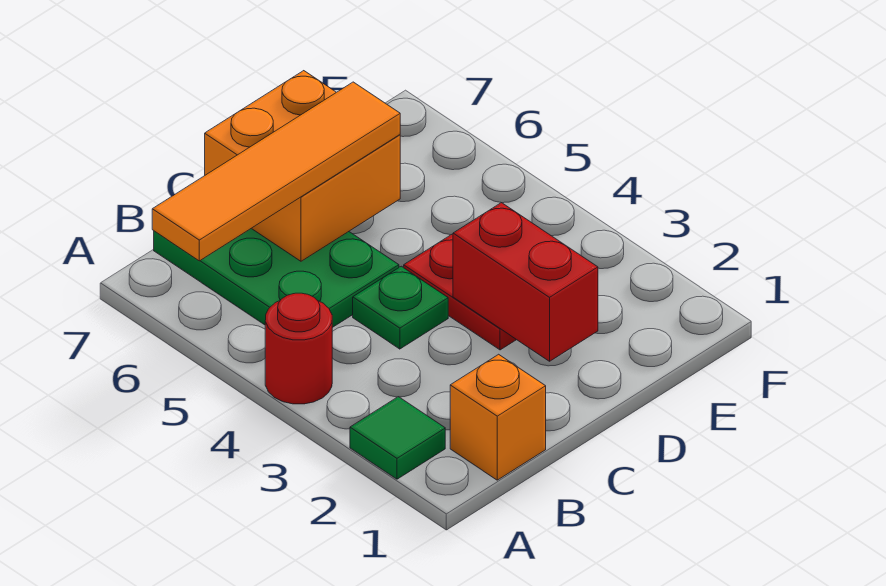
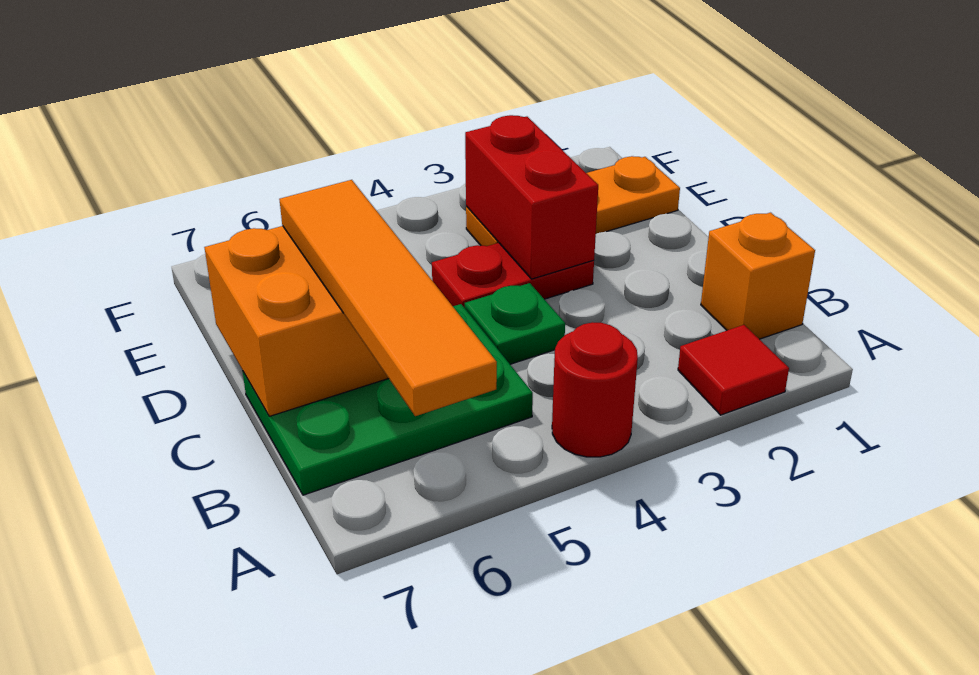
green 1x1 tile [350,397,445,479] -> red 1x1 tile [678,325,789,415]
red 1x2 brick [453,203,598,361] -> red 1x2 brick turned to [465,115,598,279]
none -> orange 1x3 plate [466,156,680,246]

